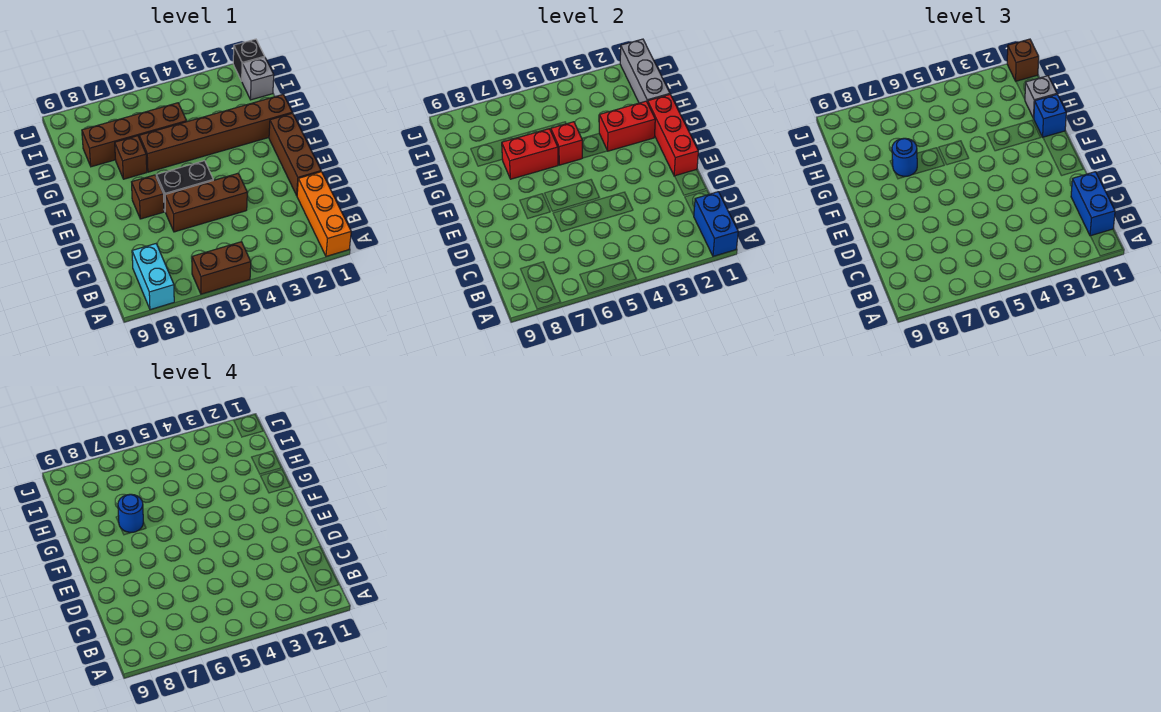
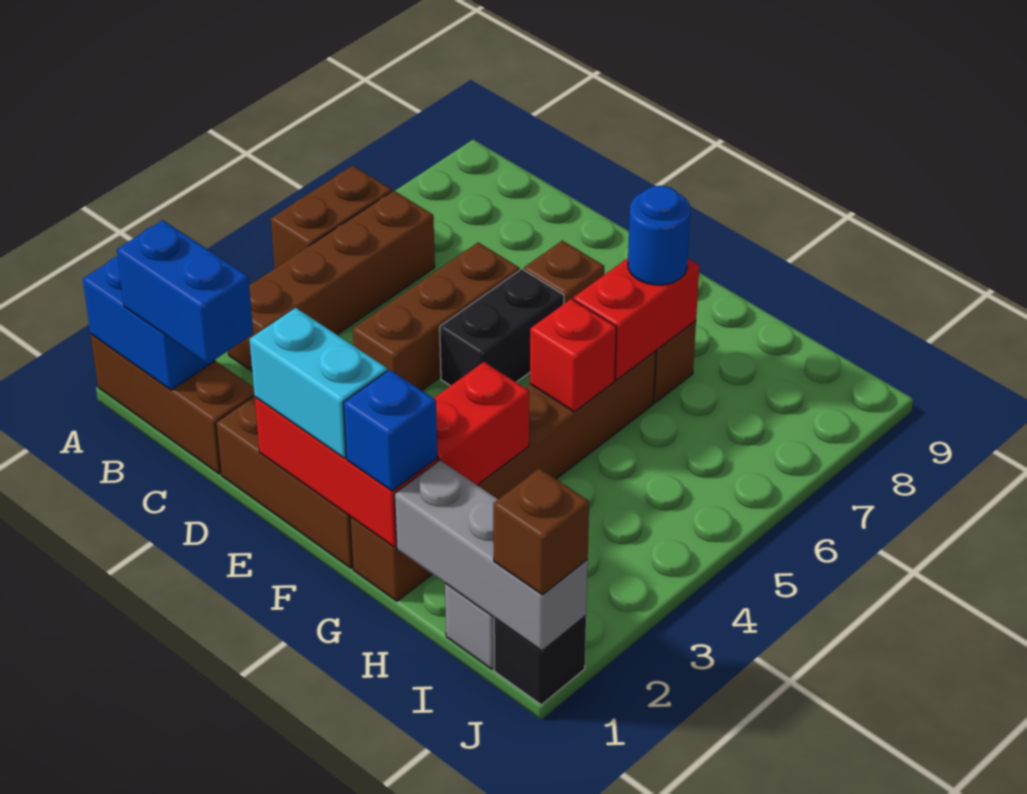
orange 1x3 brick [297,172,351,256] -> brown 1x3 brick [91,334,254,474]
cyan 1x2 brick [132,244,174,310] -> cyan 1x2 brick moved to [249,308,387,458]
blue 1x1 round brick [118,494,143,532] -> none
grey 1x1 brick [1025,76,1057,118] -> none
brown 1x4 brick [82,103,187,167] -> brown 1x4 brick moved to [228,191,435,371]

